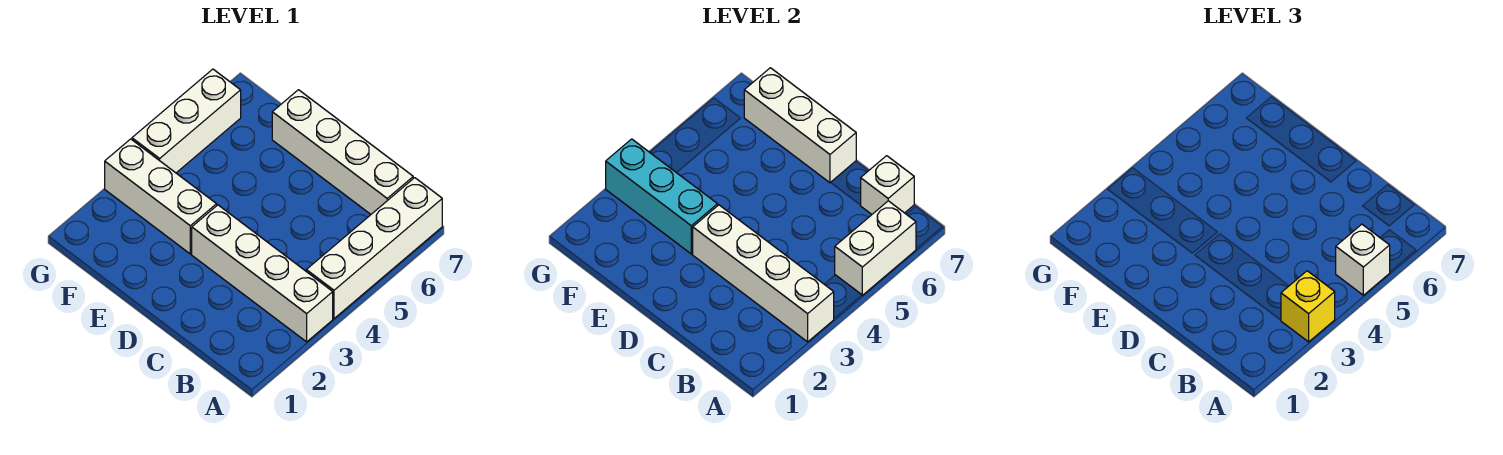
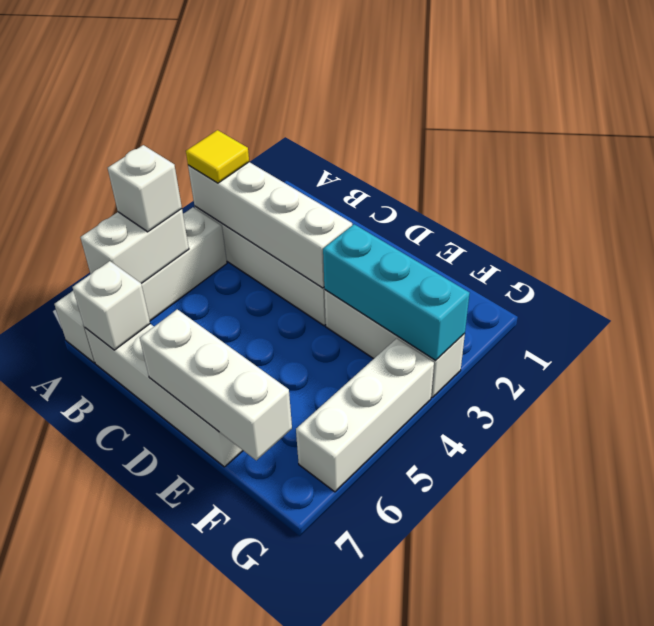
yellow 1x1 brick [1281,271,1335,342] -> yellow 1x1 tile [186,130,249,183]

